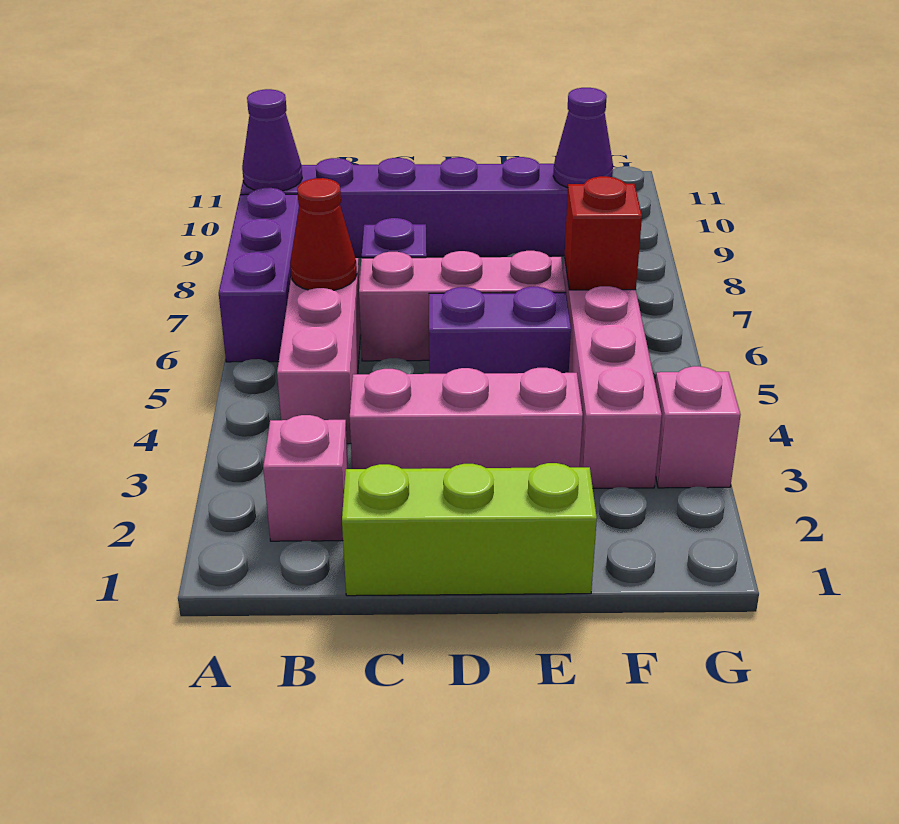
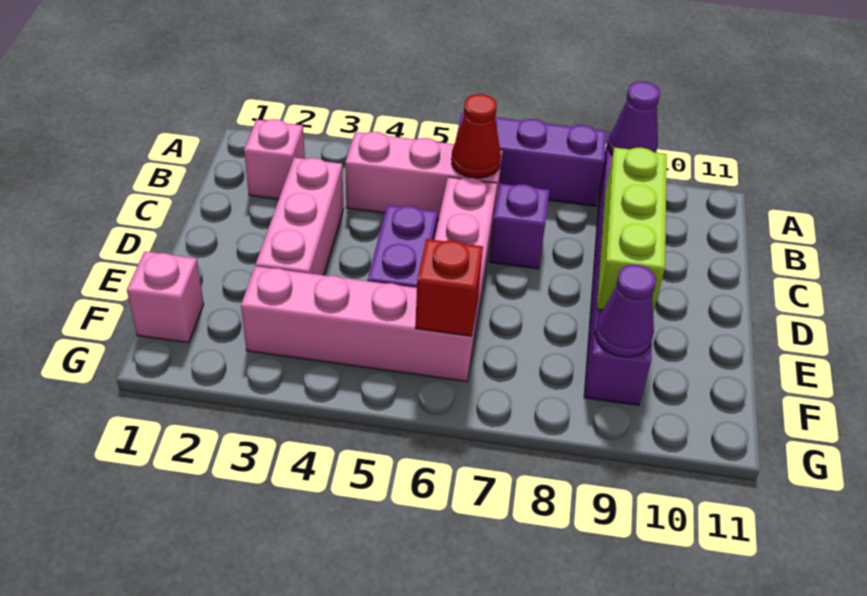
lime 1x3 brick [342,463,597,596] -> lime 1x3 brick moved to [597,148,667,312]
pink 1x1 brick [655,366,740,488] -> pink 1x1 brick moved to [127,251,204,343]

